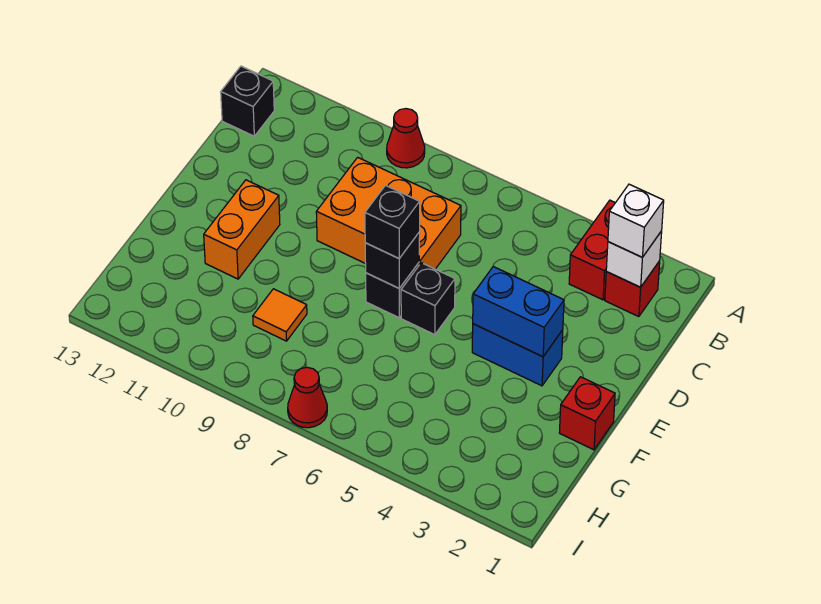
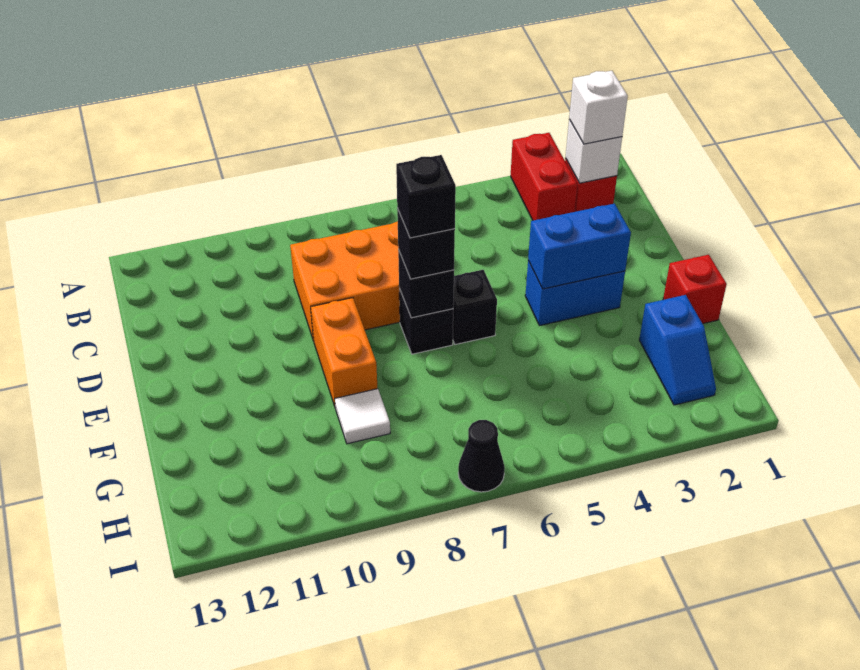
red 1x1 cone [387,109,425,168] -> none
black 1x1 brick [221,66,274,136] -> black 1x1 brick moved to [396,155,456,238]
orange 1x2 brick [204,180,280,279] -> orange 1x2 brick moved to [311,298,378,406]
none -> blue 1x2 slope [639,295,716,405]
orange 1x1 tile [253,289,307,341] -> white 1x1 tile [335,389,390,444]
red 1x1 cone [288,367,327,428] -> black 1x1 cone [458,420,505,492]

